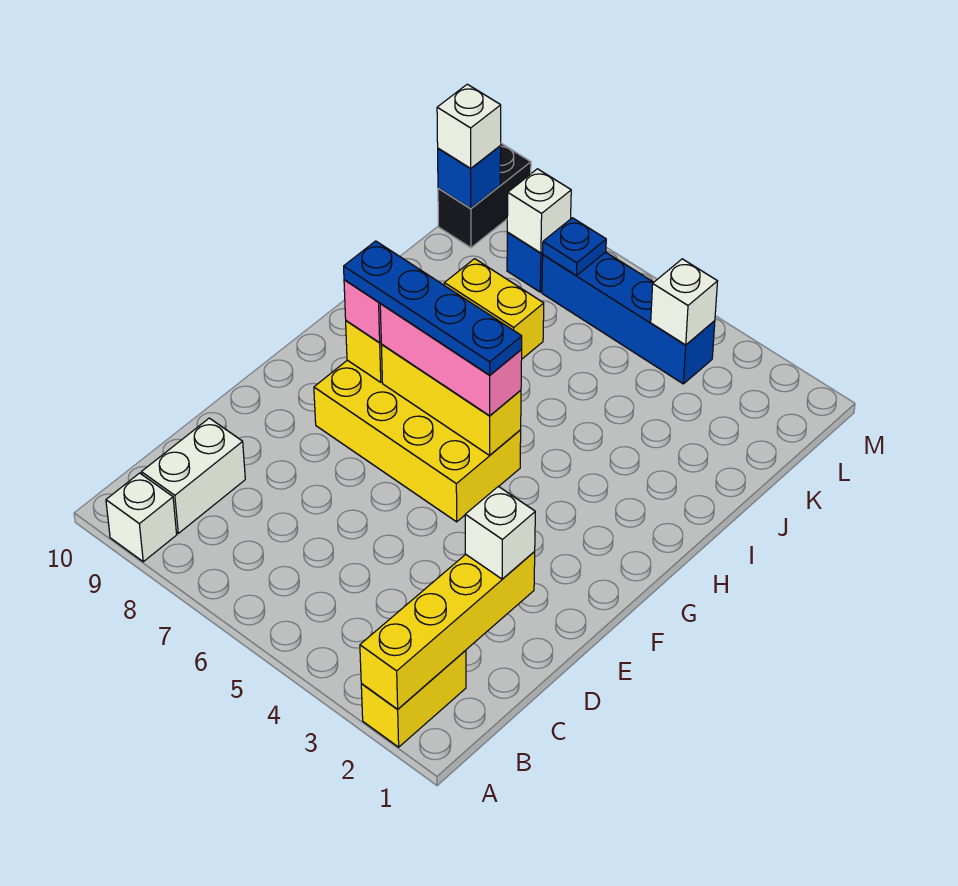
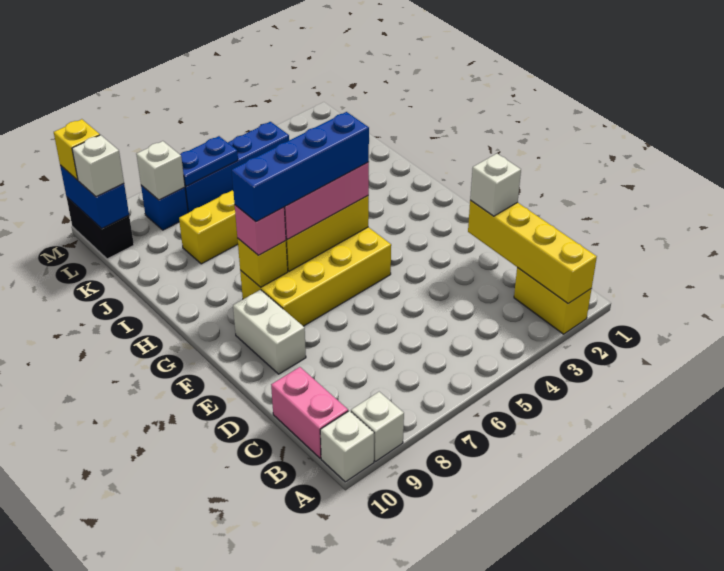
white 1x2 brick [141,418,245,533] -> white 1x2 brick moved to [233,290,306,374]
none -> pink 1x2 brick [271,367,348,458]
blue 1x4 plate [344,241,522,375] -> blue 1x4 brick [232,112,369,222]
white 1x1 brick [651,259,718,345] -> white 1x1 brick moved to [320,411,374,482]
blue 1x1 plate [543,218,606,276] -> blue 1x2 plate [180,136,238,186]
blue 1x1 brick [438,146,501,209] -> blue 1x2 brick [60,165,129,229]
none -> yellow 1x1 brick [54,119,100,180]

